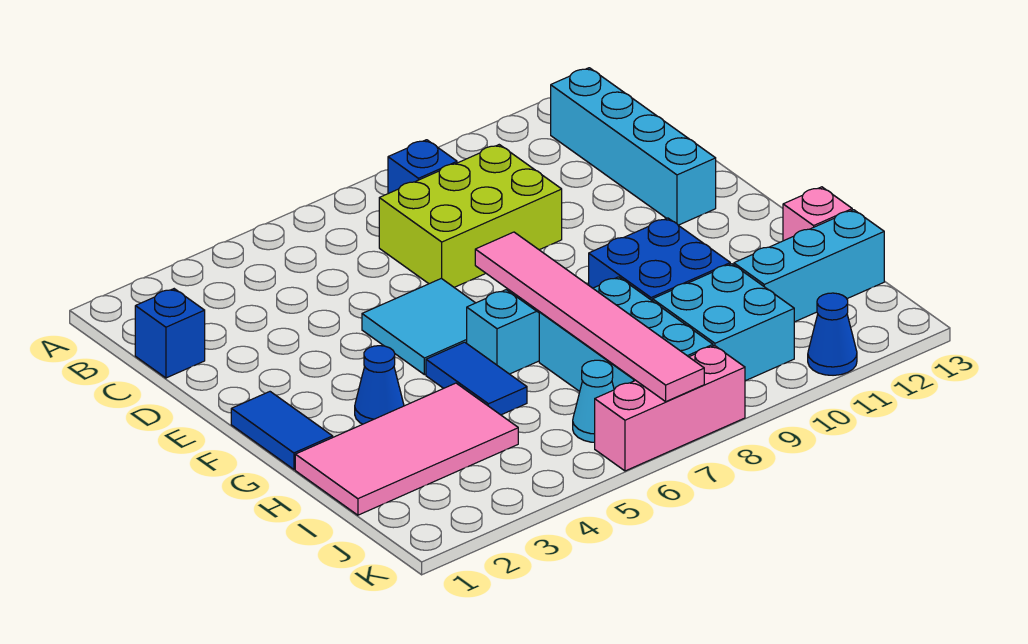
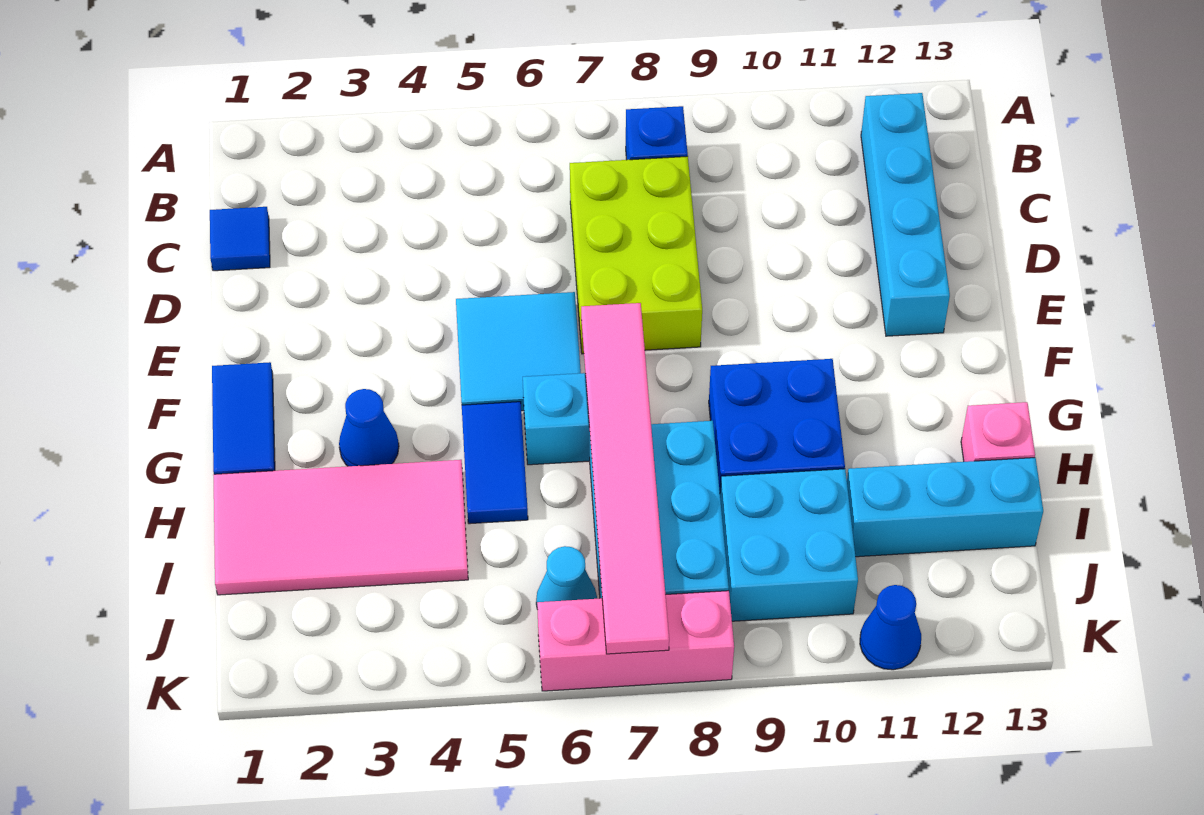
blue 1x1 brick [135,289,205,378] -> blue 1x1 tile [210,207,270,271]
lime 2x3 brick [379,145,562,288] -> lime 2x3 brick turned to [570,156,702,354]

